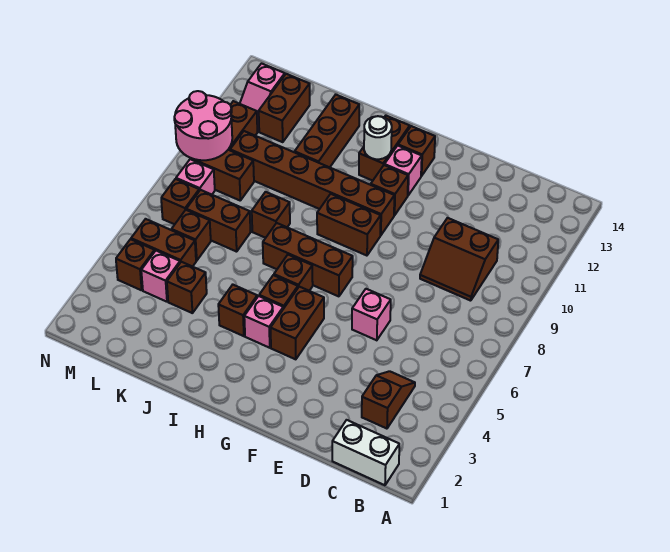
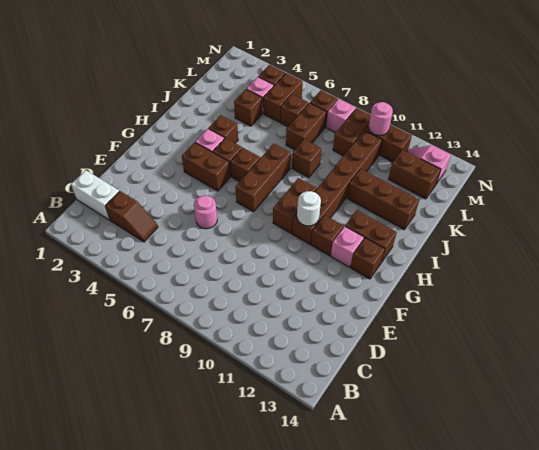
white 1x2 brick [332,420,399,485] -> white 1x2 brick turned to [71,170,119,220]
brown 2x2 slope [420,218,498,301] -> none
pink 1x1 brick [352,289,391,340] -> pink 1x1 round brick [194,196,217,229]
white 1x1 round brick [364,116,392,159] -> white 1x1 round brick moved to [297,191,321,226]
pink 2x2 round brick [174,91,232,160] -> pink 1x1 round brick [369,102,393,136]

